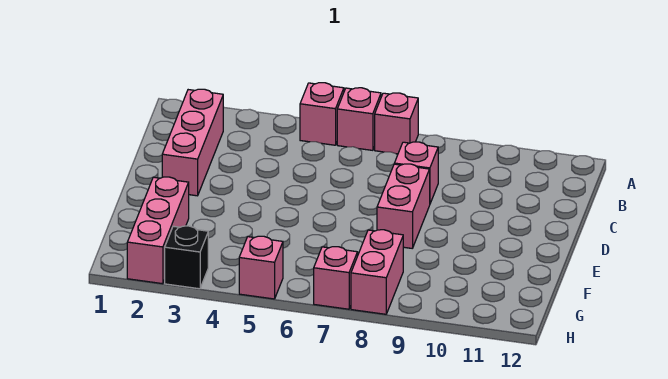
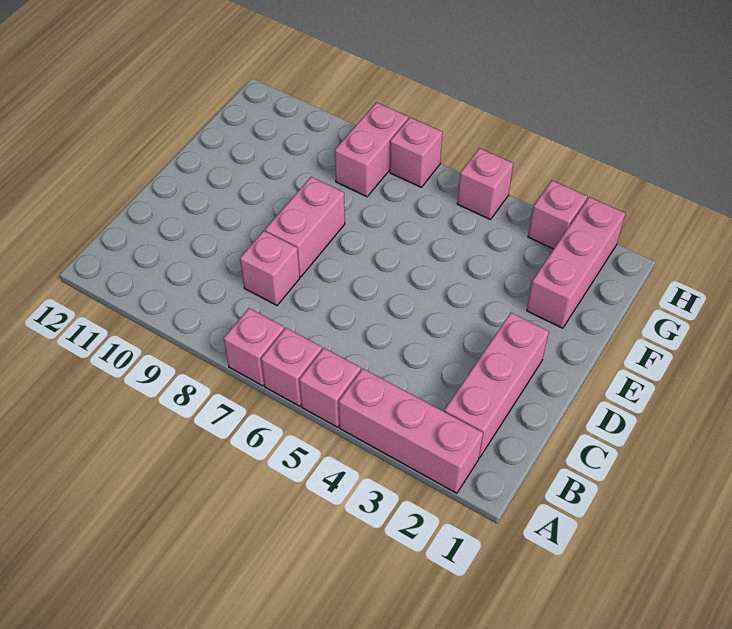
none -> pink 1x3 brick [339,369,483,493]
black 1x1 brick [165,226,208,289] -> pink 1x1 brick [528,181,587,249]

